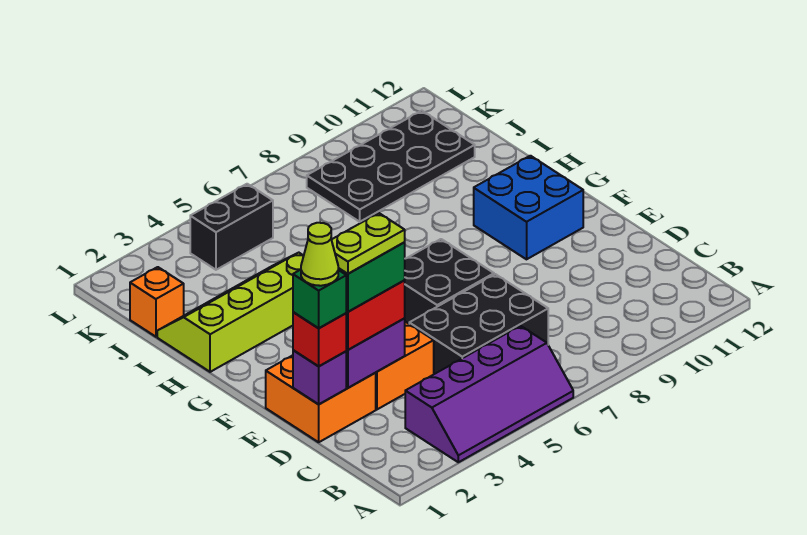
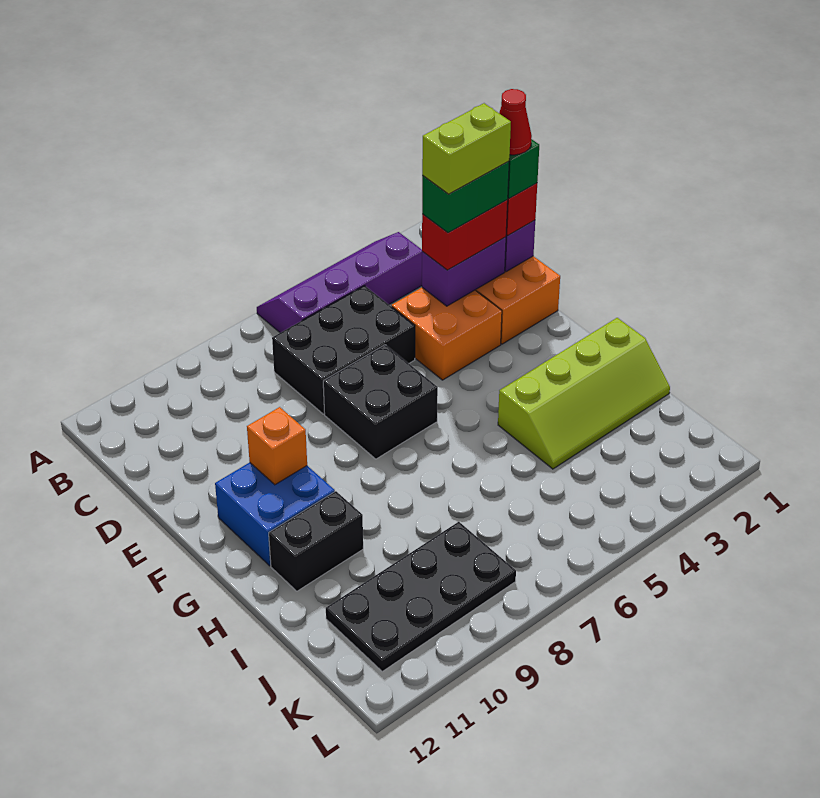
lime 1x1 cone [301,223,338,286] -> red 1x1 cone [499,89,532,155]
lime 1x2 plate [332,213,405,274] -> lime 1x2 brick [422,103,511,194]
orange 1x1 brick [130,267,184,337] -> orange 1x1 brick moved to [247,407,307,485]
black 1x2 brick [190,184,273,270] -> black 1x2 brick moved to [269,491,363,591]

